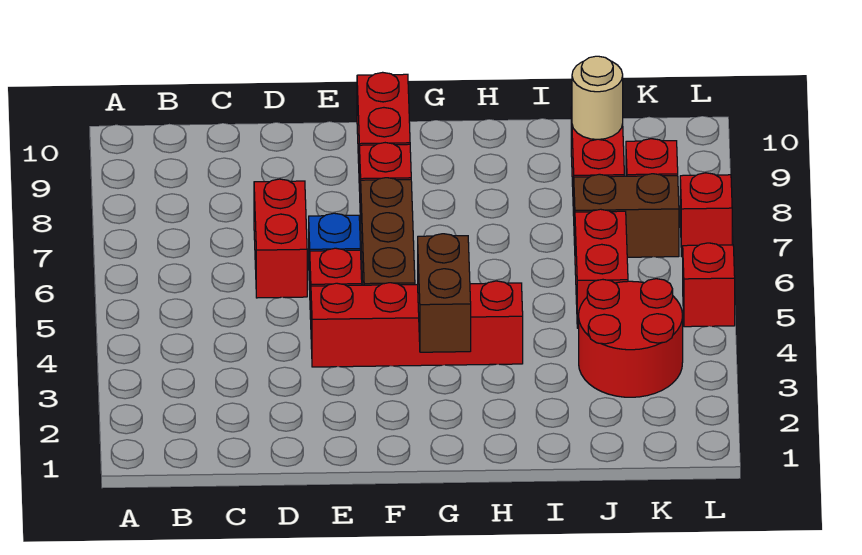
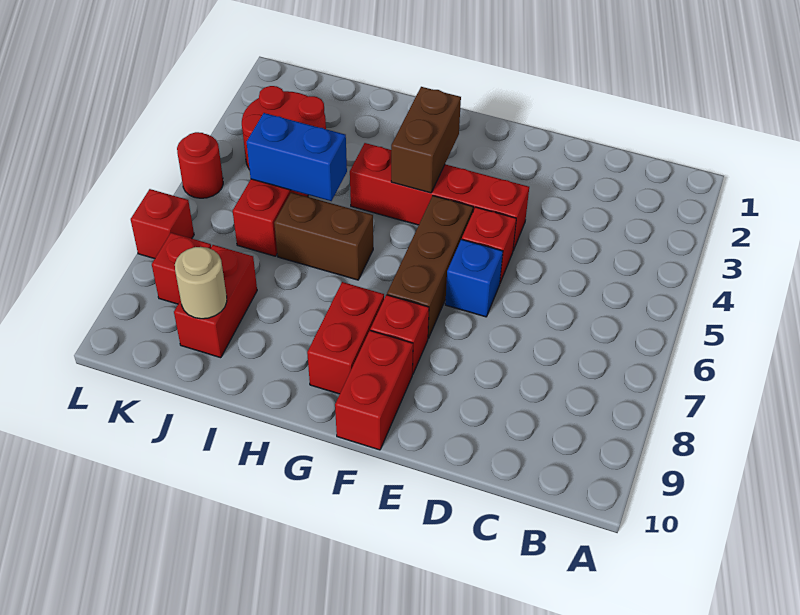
red 1x2 brick [254,179,307,298] -> red 1x2 brick moved to [307,282,384,394]
none -> blue 1x2 brick [247,113,347,201]
brown 1x2 brick [574,174,679,257] -> brown 1x2 brick moved to [274,192,373,280]
red 1x1 brick [683,243,735,327] -> red 1x1 round brick [177,132,223,198]

